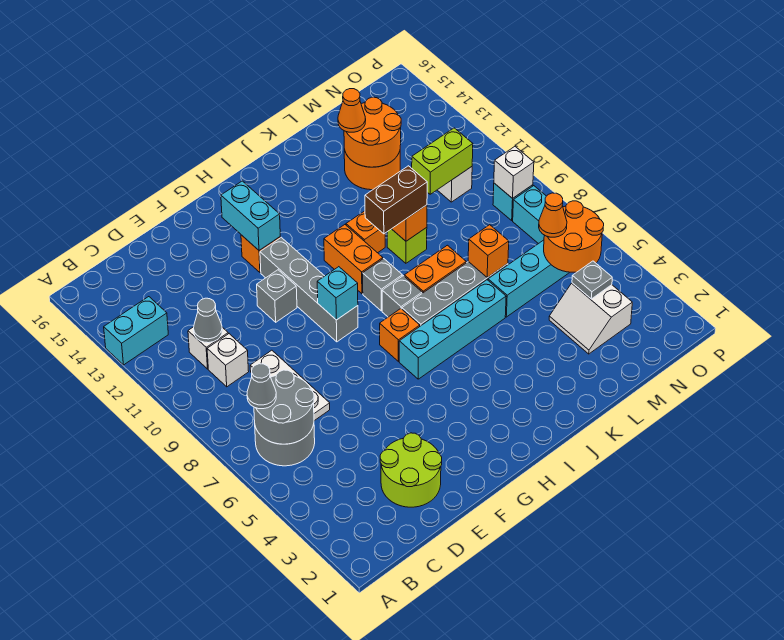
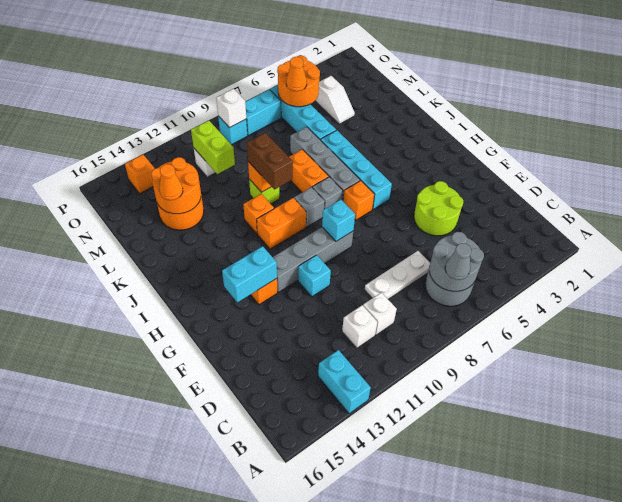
grey 1x1 cone [194,298,222,343] -> none
lime 2x2 round brick [380,433,442,507] -> lime 2x2 round brick moved to [414,181,463,236]
grey 1x1 brick [257,270,297,322] -> cyan 1x1 brick [298,255,331,297]
orange 1x1 brick [468,225,509,278] -> orange 1x1 brick moved to [125,155,154,193]
white 2x2 slope [549,283,632,354] -> white 1x2 slope [315,76,355,124]
grey 1x1 plate [572,261,612,299] -> none

